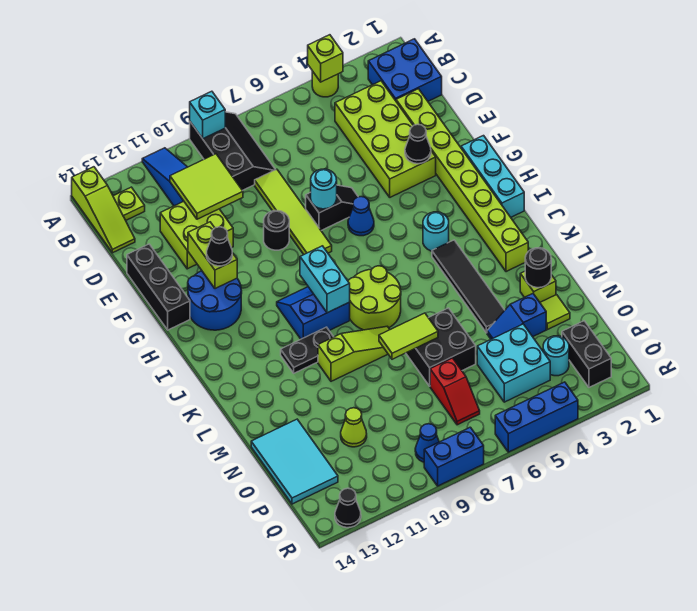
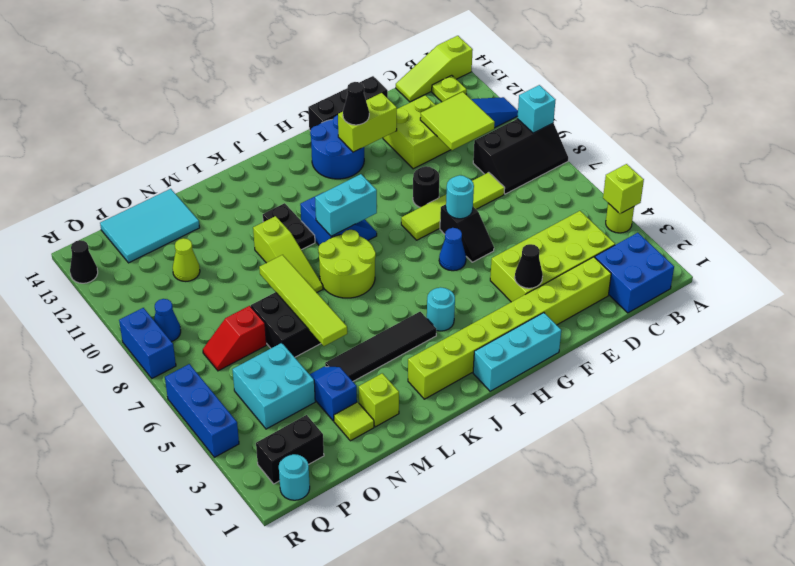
black 1x1 round brick [525,248,551,288] -> none
lime 1x2 tile [379,313,438,359] -> lime 1x4 tile [259,255,347,346]
cyan 1x1 round brick [543,336,569,376] -> cyan 1x1 round brick moved to [279,454,310,500]

